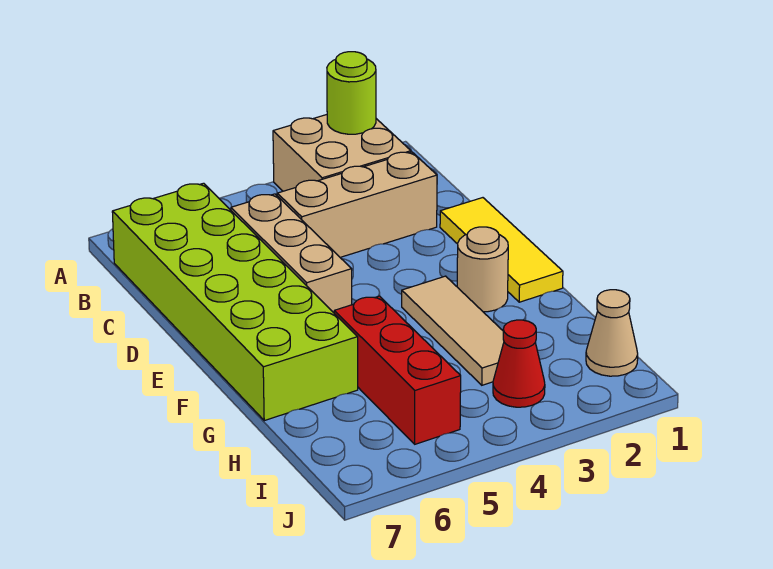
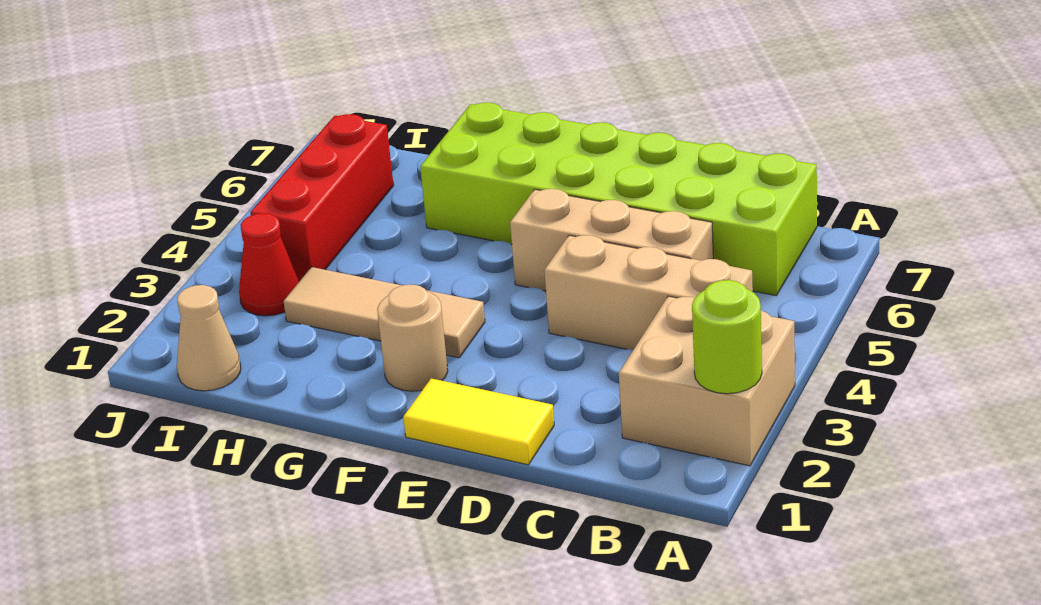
tan 1x3 brick [277,152,437,257] -> tan 1x3 brick turned to [544,235,753,350]
yellow 1x3 tile [440,198,563,302] -> yellow 1x2 tile [403,378,554,465]
red 1x3 brick [334,296,461,444] -> red 1x3 brick turned to [250,114,394,282]

